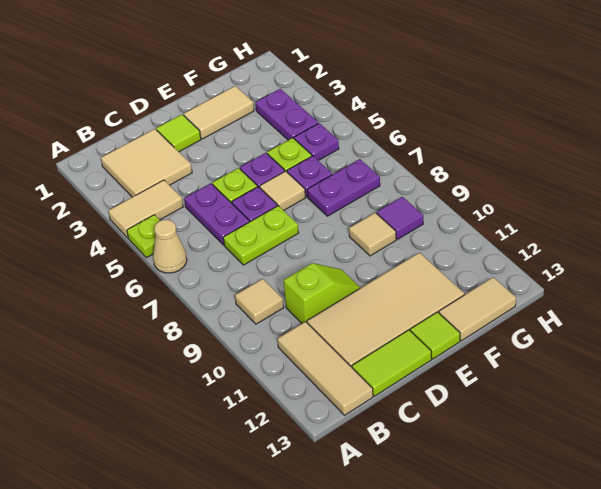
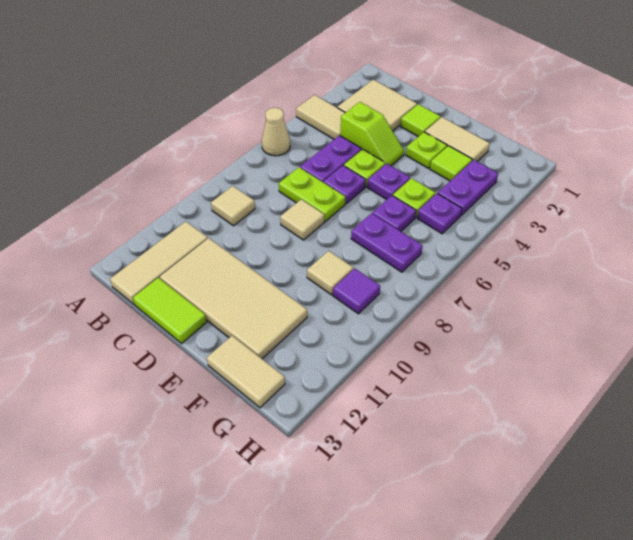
lime 1x1 plate [127,215,160,258] -> lime 1x1 plate moved to [406,132,447,168]
lime 1x2 slope [284,263,361,323] -> lime 1x2 slope moved to [340,102,404,166]
tan 1x1 tile [260,171,306,211] -> tan 1x1 tile moved to [280,199,324,240]
lime 1x1 tile [410,312,460,359] -> lime 1x1 tile moved to [430,146,472,181]

